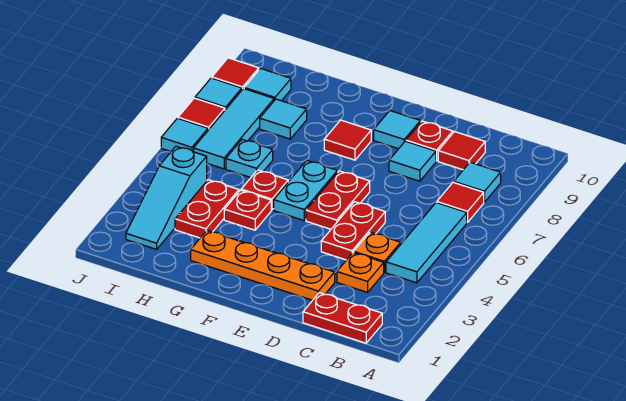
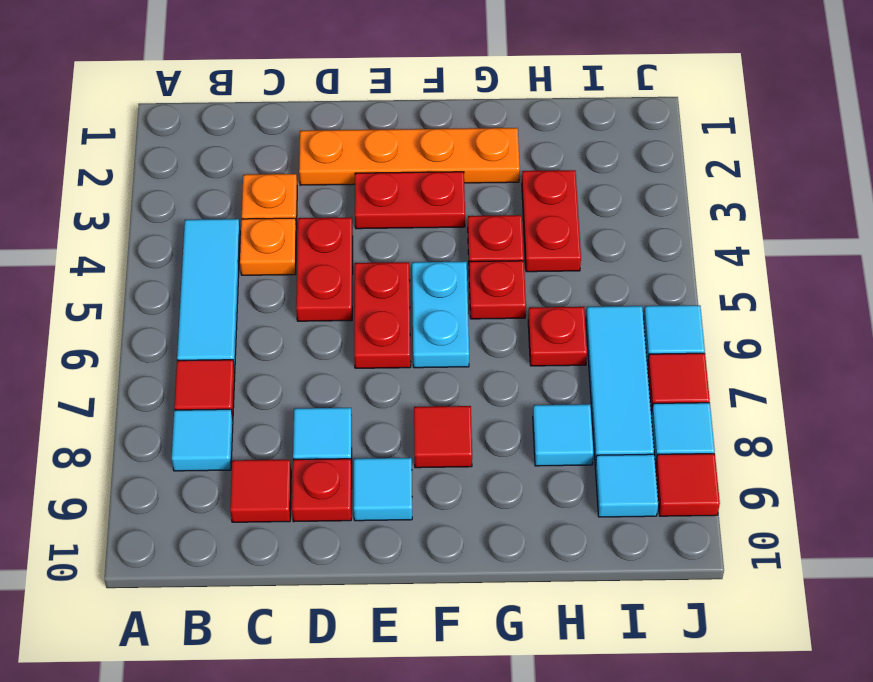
red 1x2 plate [303,293,382,343] -> red 1x2 plate moved to [355,172,465,229]
cyan 1x1 plate [226,139,273,178] -> red 1x1 plate [528,307,587,366]
cyan 1x3 slope [126,146,207,249] -> none

